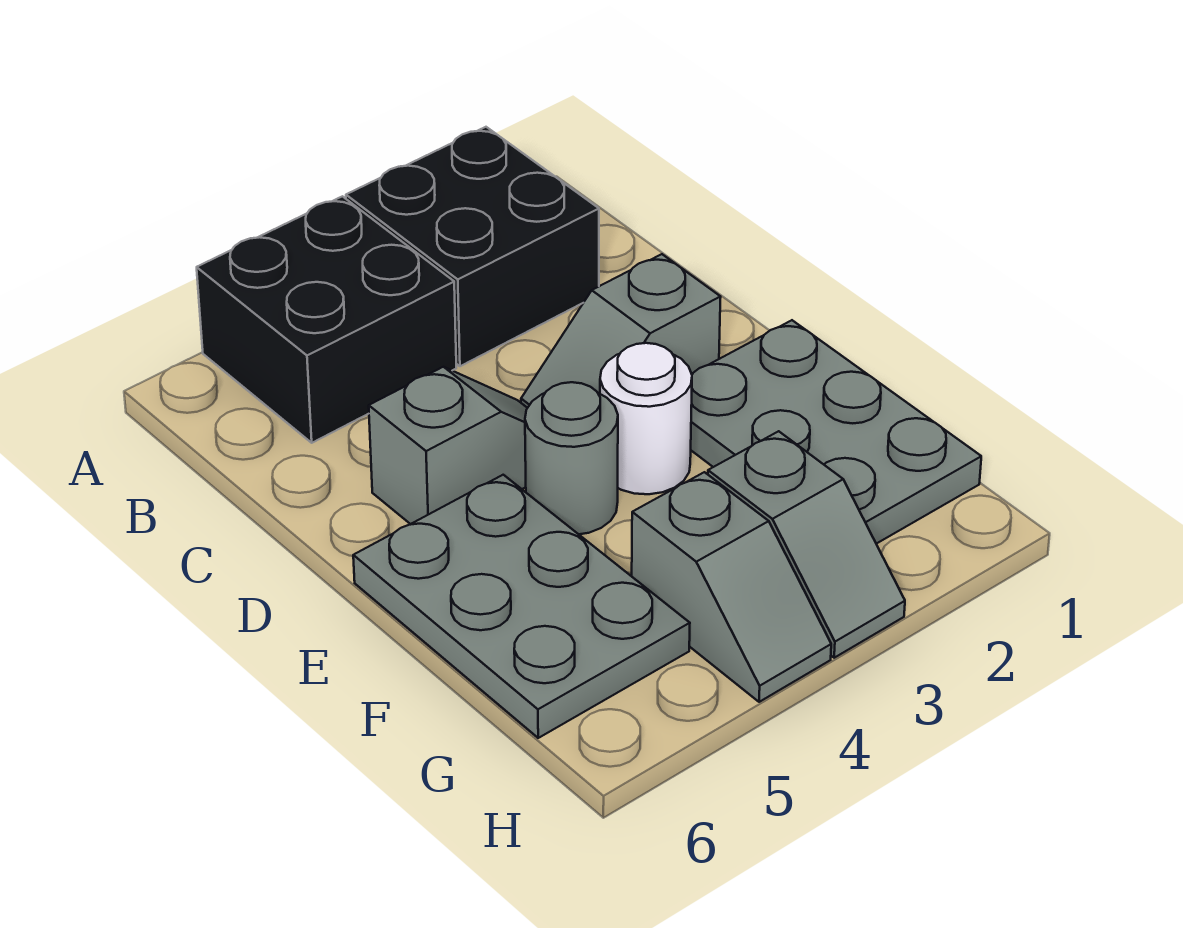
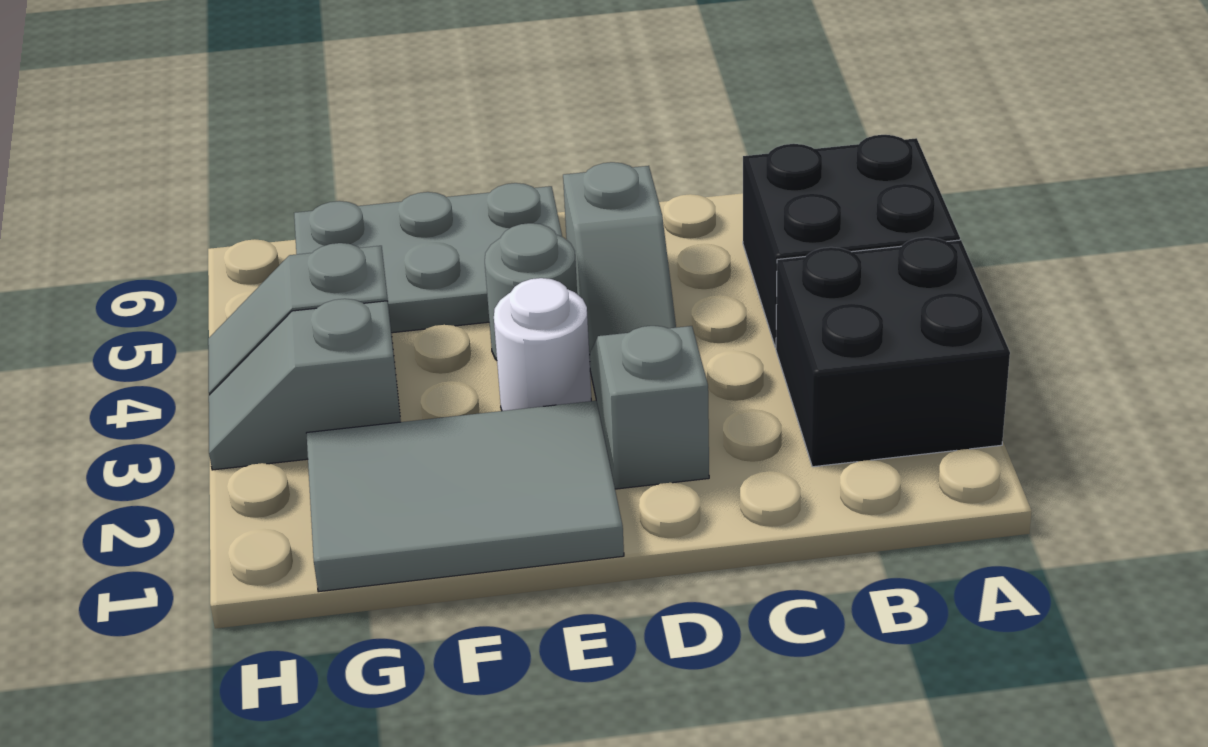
grey 2x3 plate [691,320,981,544] -> grey 2x3 tile [307,401,624,592]

